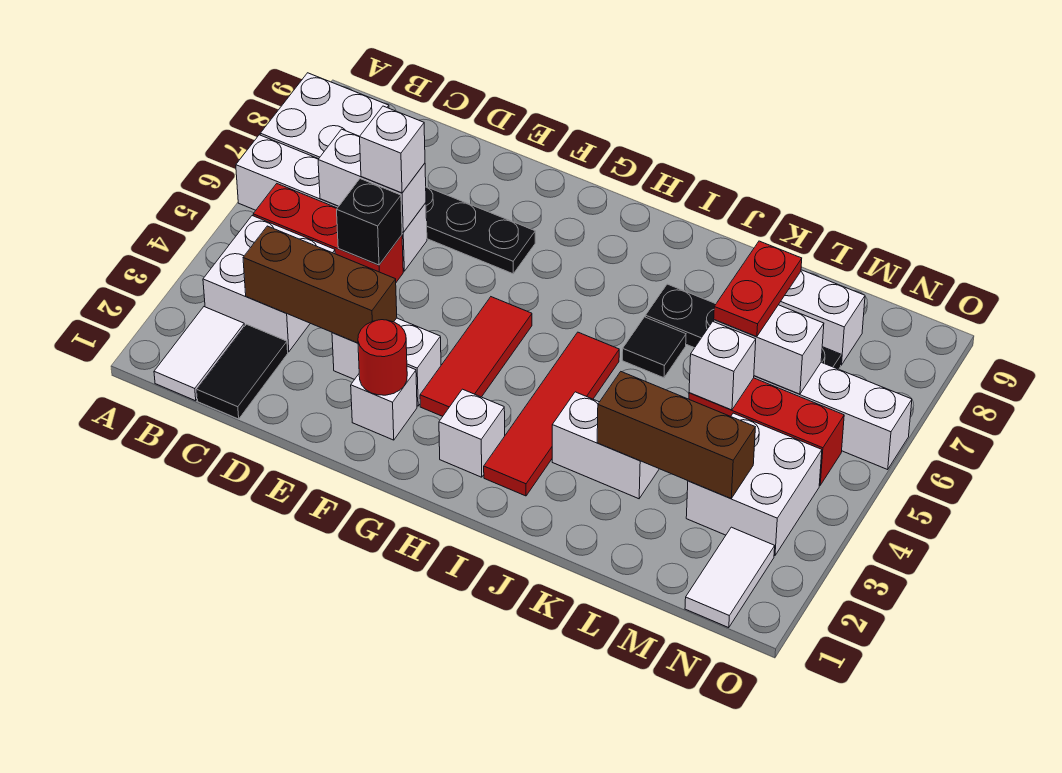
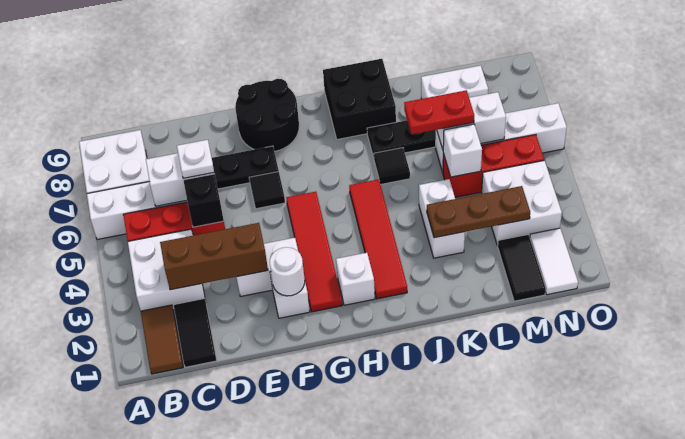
white 1x2 tile [154,307,244,401] -> brown 1x2 tile [141,305,183,374]
white 1x1 brick [360,106,425,193] -> white 1x1 plate [177,140,214,178]
red 1x1 round brick [358,320,407,395] -> white 1x1 round brick [270,247,305,296]
none -> black 1x1 tile [249,172,285,209]
none -> black 2x2 round brick [235,79,299,152]
red 1x3 tile [420,297,532,416] -> red 1x4 tile [286,192,342,312]
none -> black 2x2 brick [323,59,396,139]
white 1x2 brick [552,392,659,499] -> white 1x2 brick turned to [419,179,465,258]
brown 1x3 brick [597,372,755,499] -> brown 1x3 plate [427,186,530,238]
red 1x2 plate [714,241,802,337] -> red 1x2 plate turned to [404,90,474,134]
none -> black 1x2 tile [497,235,546,301]

